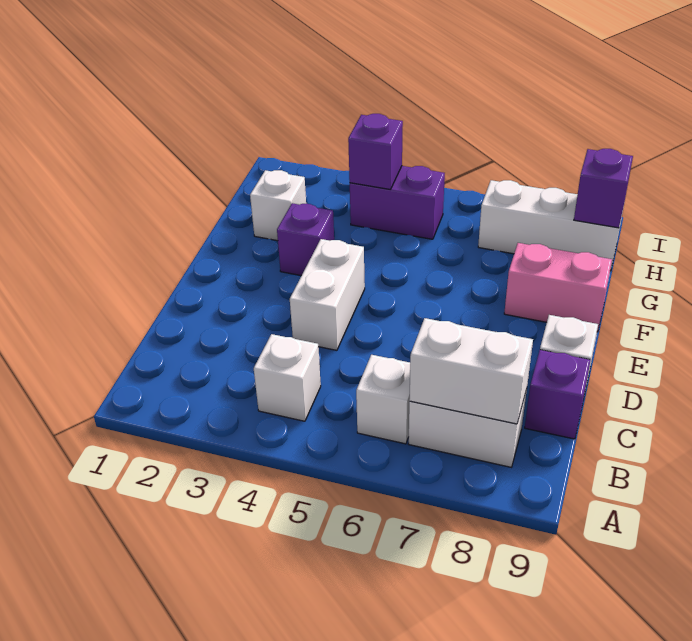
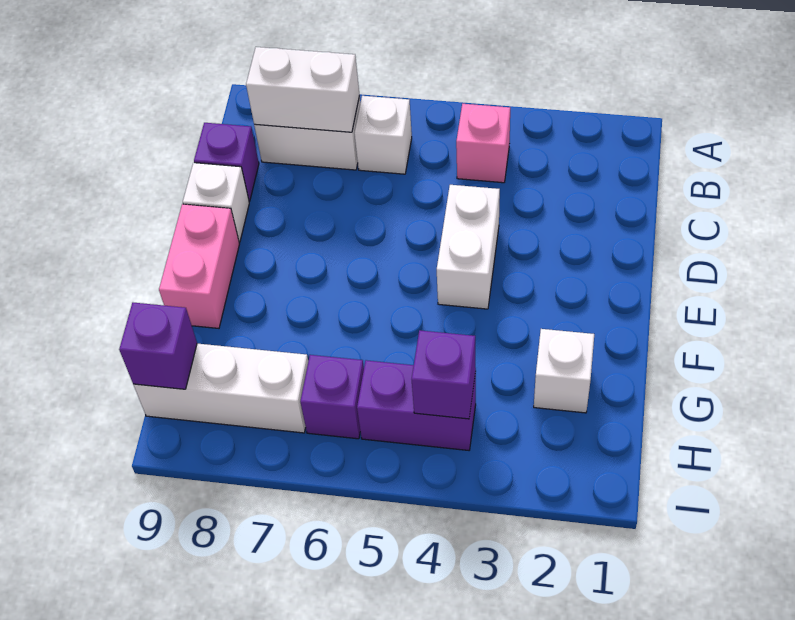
white 1x1 brick [254,334,321,421] -> pink 1x1 brick [456,104,510,183]
purple 1x1 brick [277,203,334,276] -> purple 1x1 brick moved to [300,355,364,439]
pink 1x2 brick [504,243,612,332] -> pink 1x2 brick turned to [159,204,239,328]

